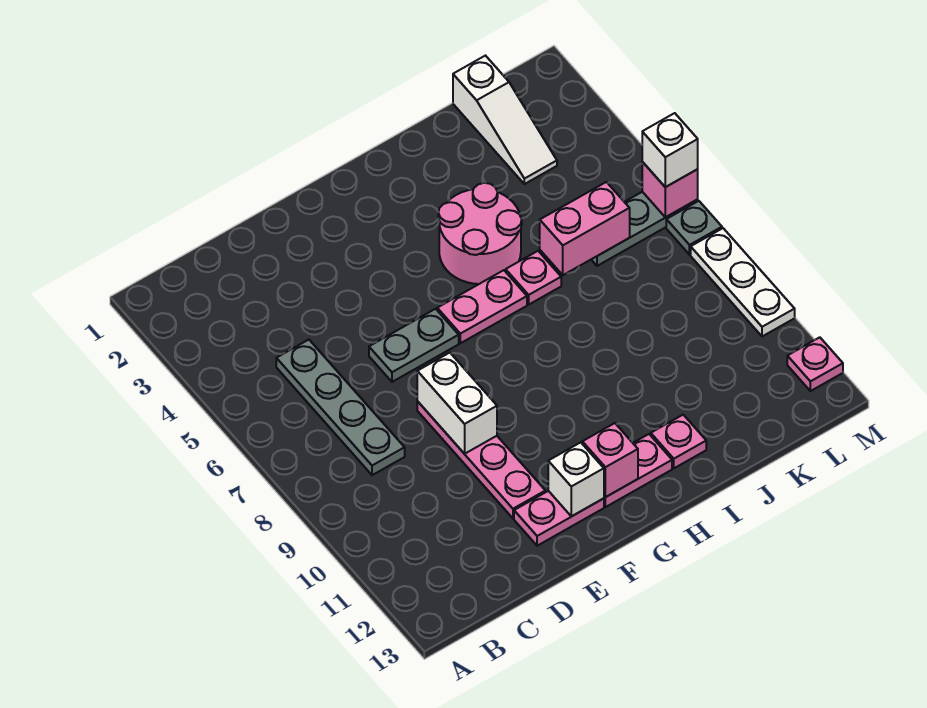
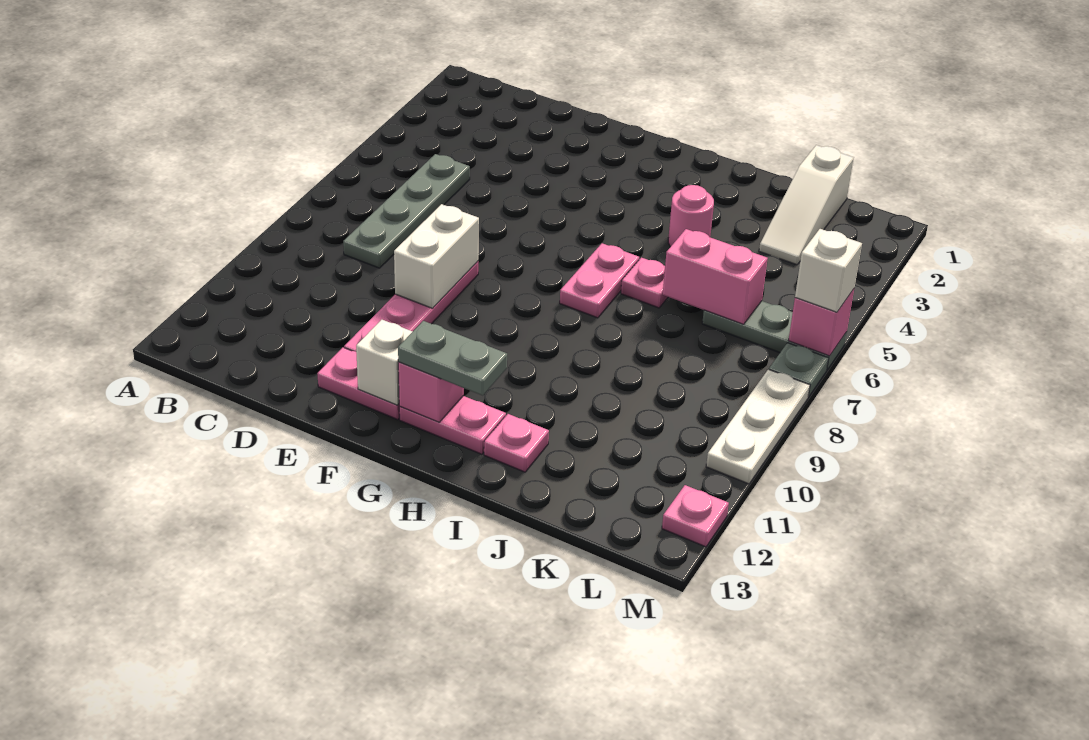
grey 1x2 plate [369,309,459,382] -> grey 1x2 plate moved to [398,321,507,395]
pink 1x2 plate [437,270,527,343] -> pink 1x2 plate turned to [560,243,639,318]
pink 2x2 round brick [438,183,522,284] -> pink 1x1 round brick [668,185,714,247]

